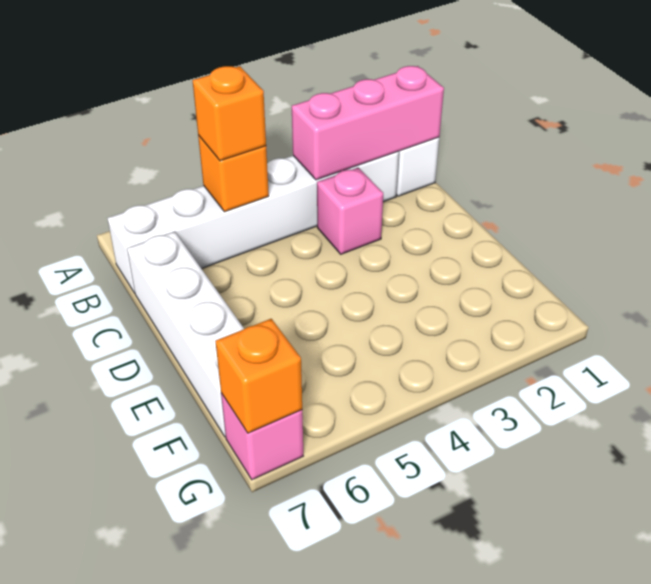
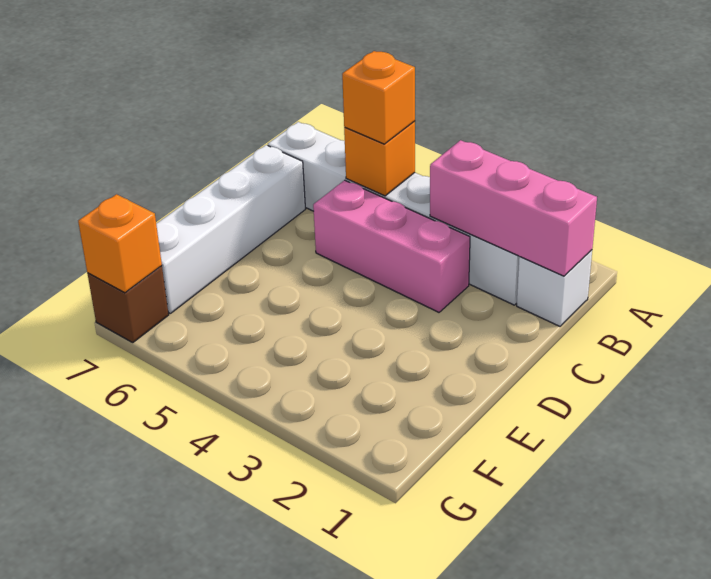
pink 1x1 brick [317,168,383,254] -> pink 1x3 brick [313,180,470,312]
pink 1x1 brick [221,393,303,480] -> brown 1x1 brick [87,266,169,342]

